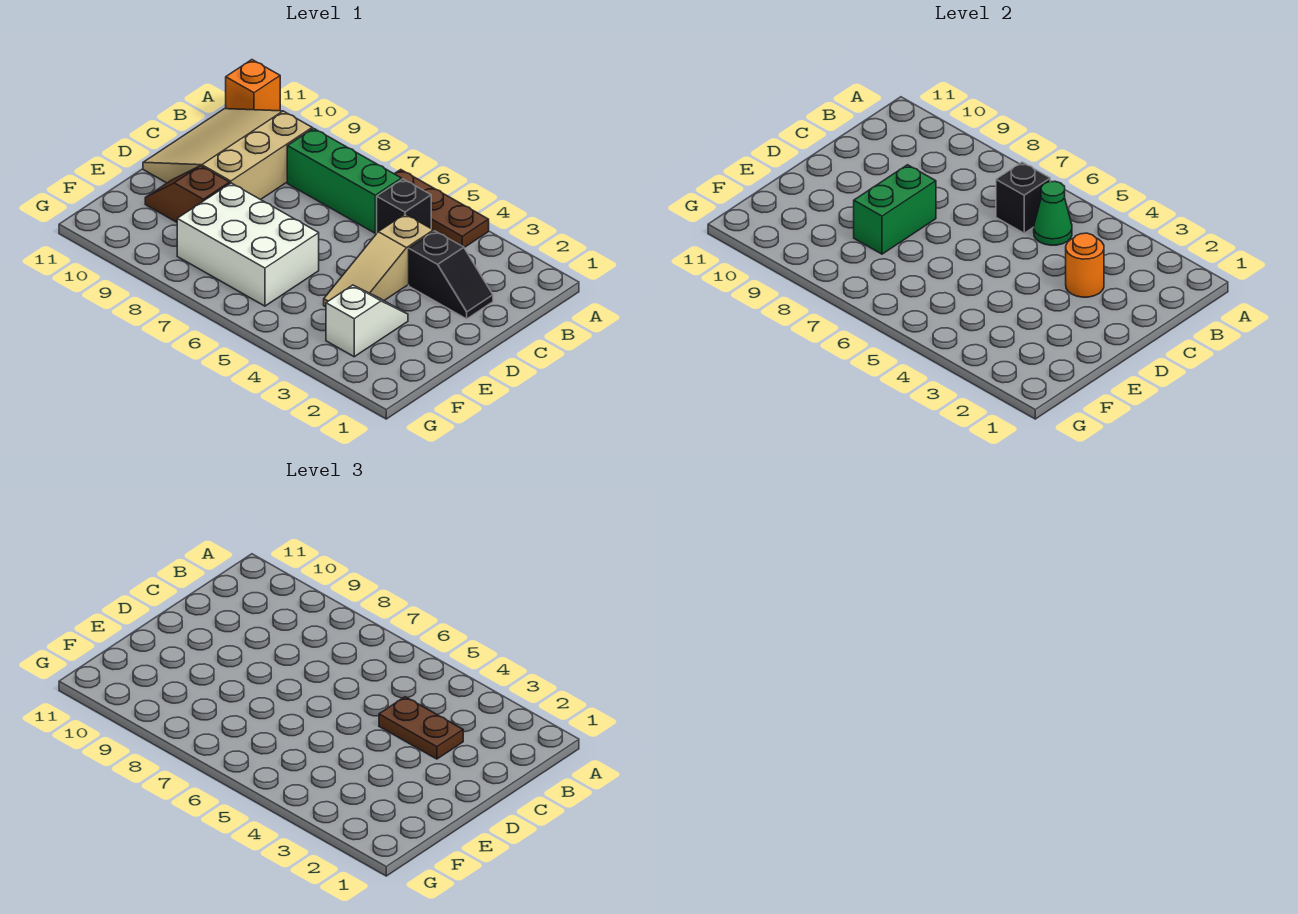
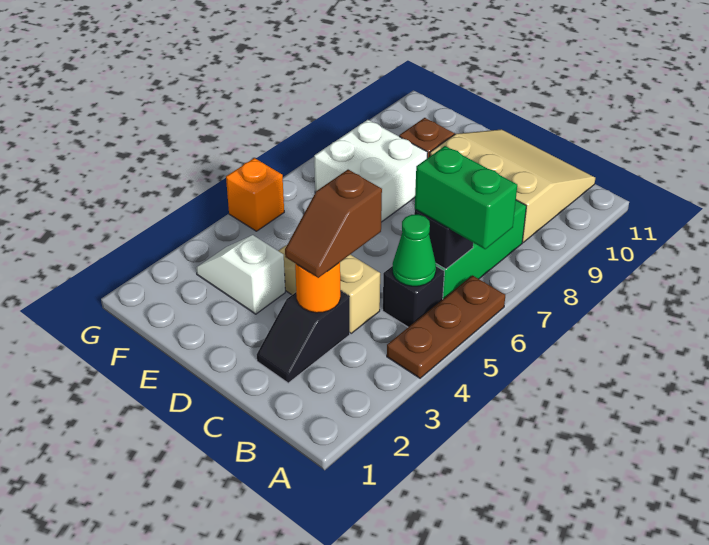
orange 1x1 brick [226,60,280,111] -> orange 1x1 brick moved to [226,158,284,231]
brown 1x2 plate [379,697,463,759] -> brown 1x2 slope [285,170,382,278]
green 1x2 brick [854,165,936,254] -> green 1x2 brick moved to [415,146,517,249]
white 1x2 slope [326,285,408,357] -> white 1x2 slope turned to [196,235,285,314]
white 2x3 brick [177,183,319,306] -> white 2x2 brick [314,120,428,222]

